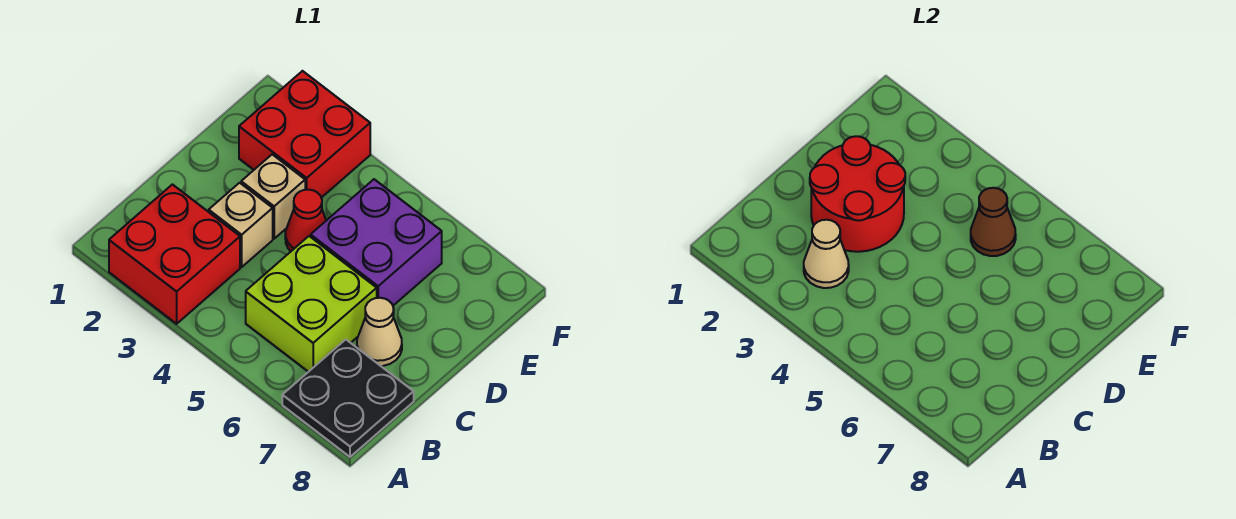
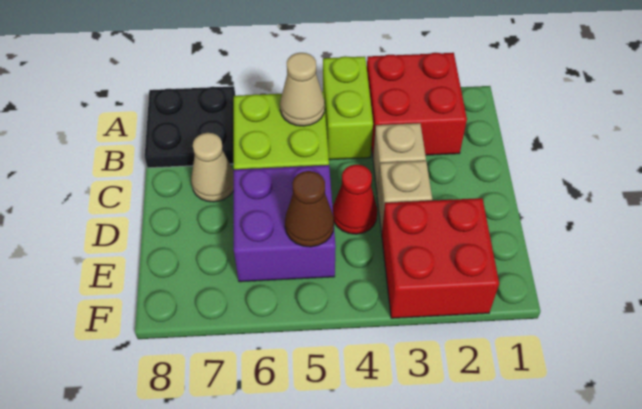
none -> lime 1x2 brick [323,56,373,160]
tan 1x1 cone [804,220,849,288] -> tan 1x1 cone moved to [280,53,325,126]
red 2x2 round brick [810,136,905,252] -> none

